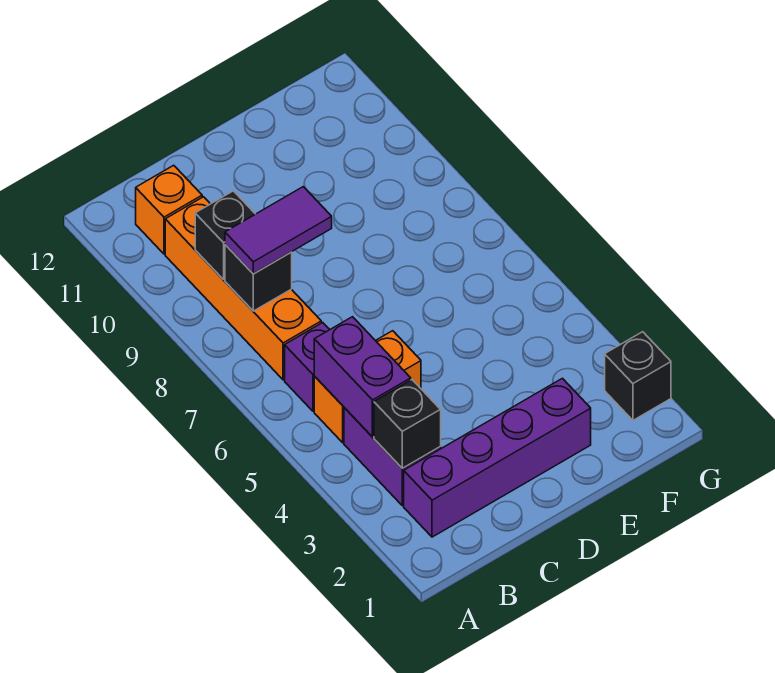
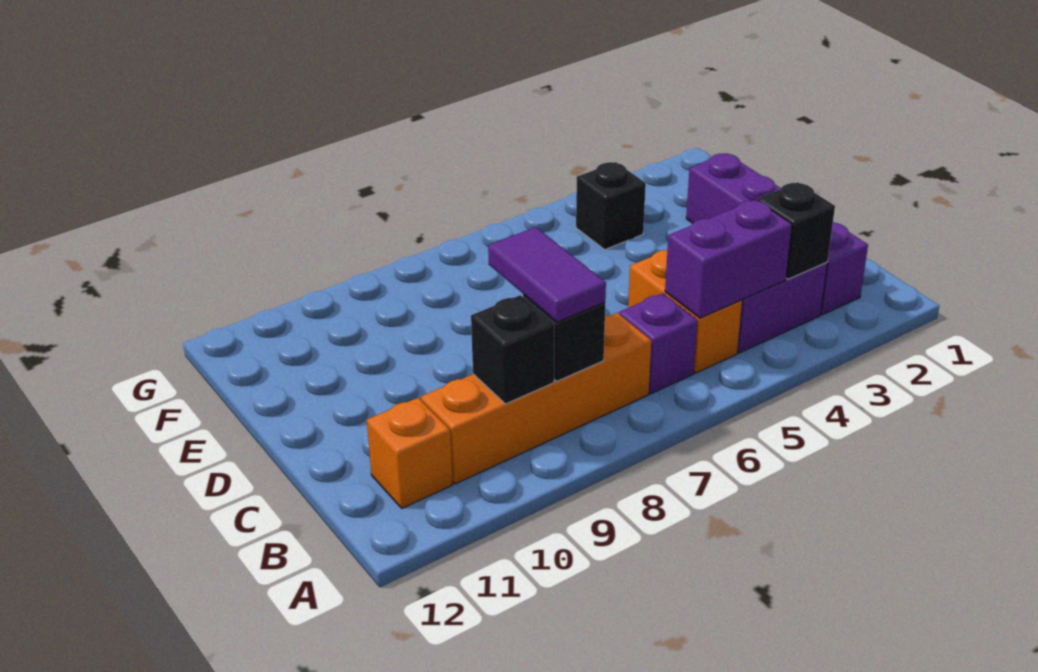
black 1x1 brick [605,332,671,420] -> black 1x1 brick moved to [576,162,646,250]

